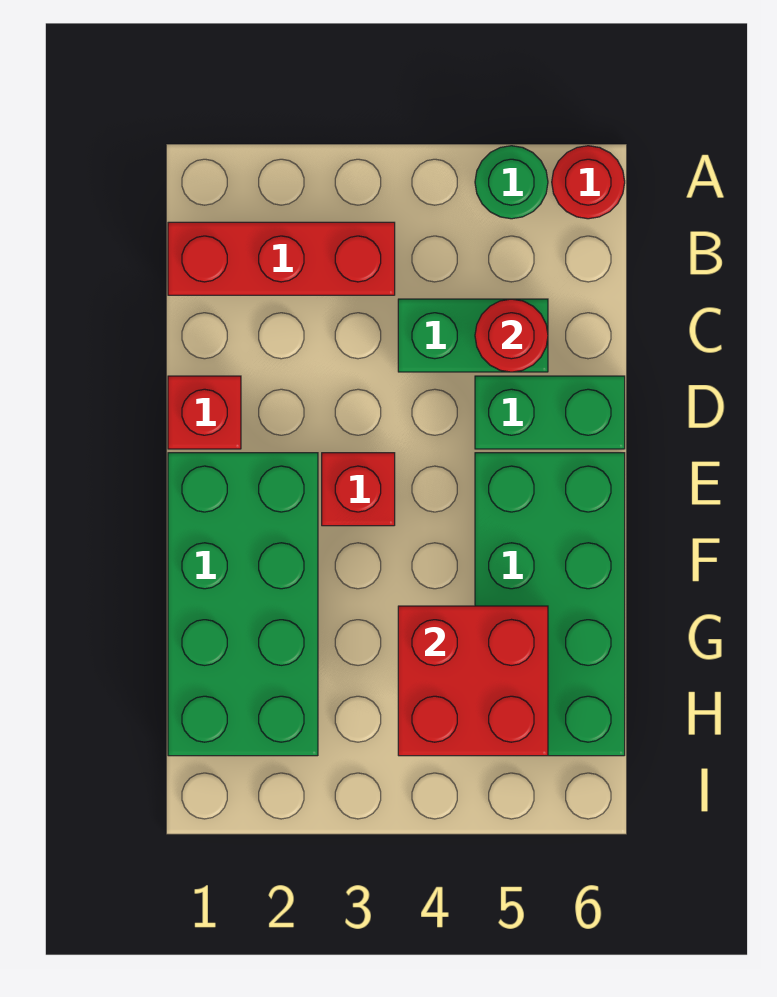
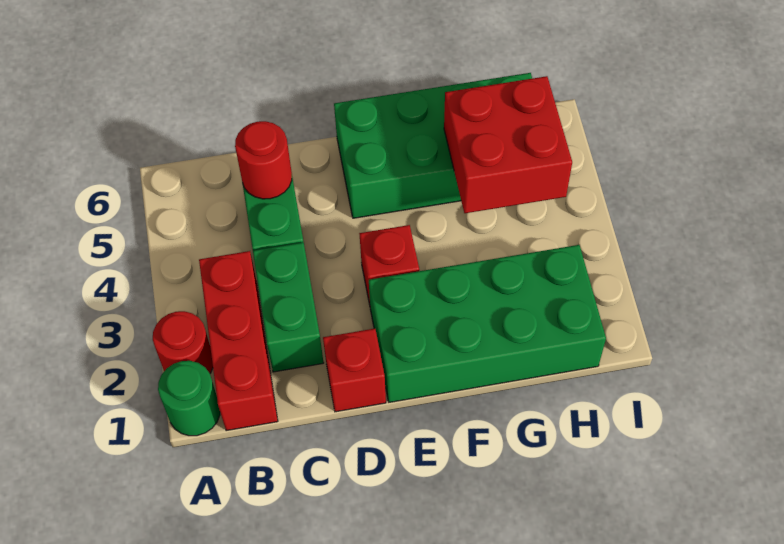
green 1x1 round brick [475,146,548,219] -> green 1x1 round brick moved to [158,361,220,436]
red 1x1 round brick [552,146,625,219] -> red 1x1 round brick moved to [153,311,213,373]
green 1x2 brick [475,376,625,449] -> green 1x2 brick moved to [253,242,324,372]

